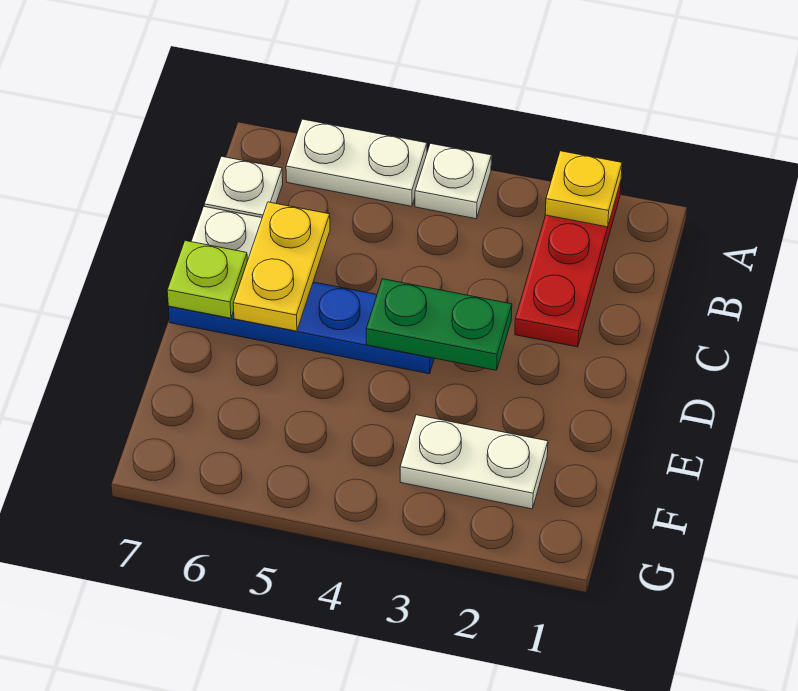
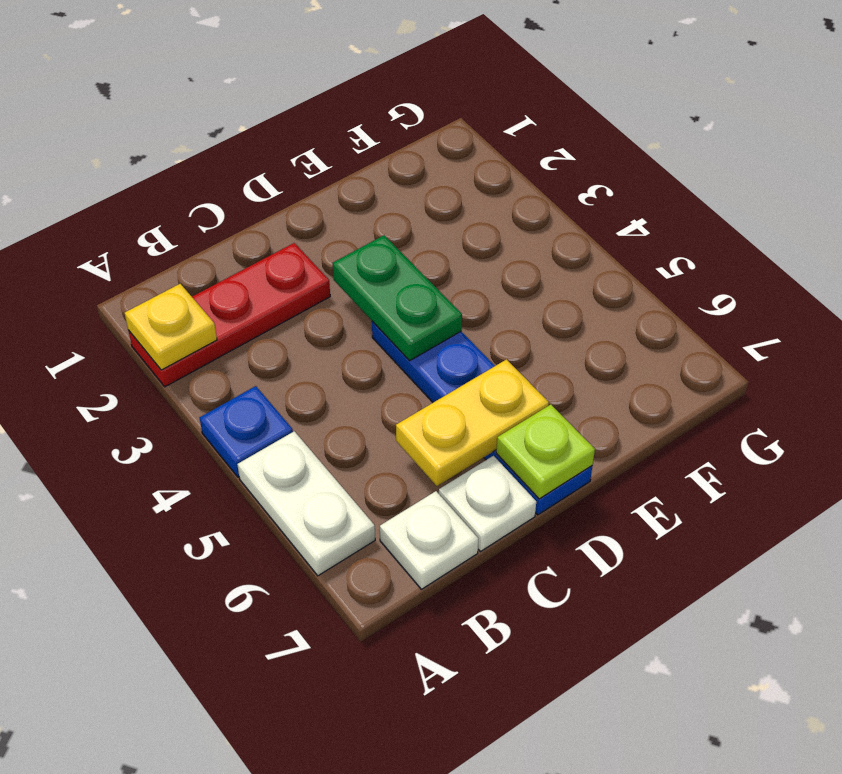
white 1x1 plate [415,143,491,219] -> blue 1x1 plate [200,386,293,477]
white 1x2 plate [400,415,548,509] -> none

